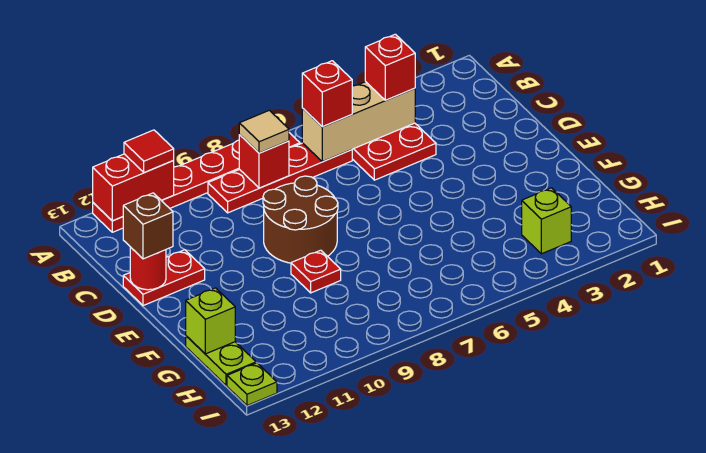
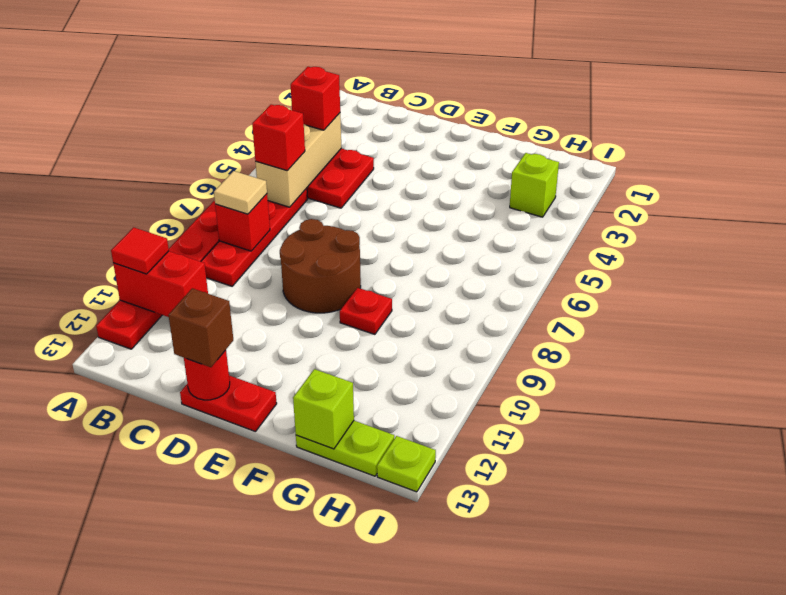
red 1x2 brick [93,154,174,221] -> red 1x2 brick turned to [113,251,208,317]
red 1x2 plate [123,250,205,306] -> red 1x2 plate turned to [180,376,277,432]

